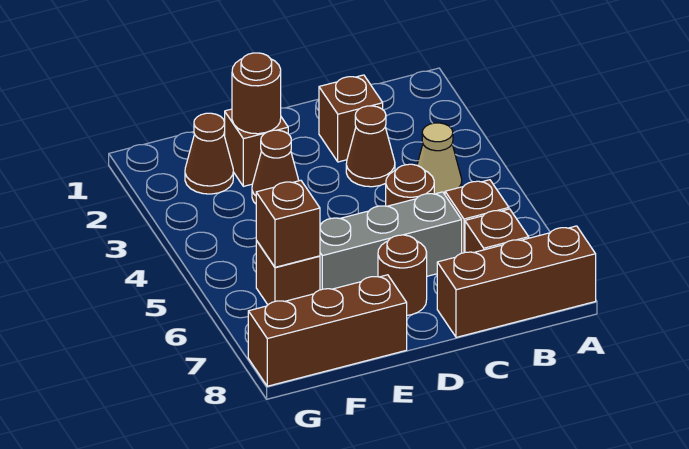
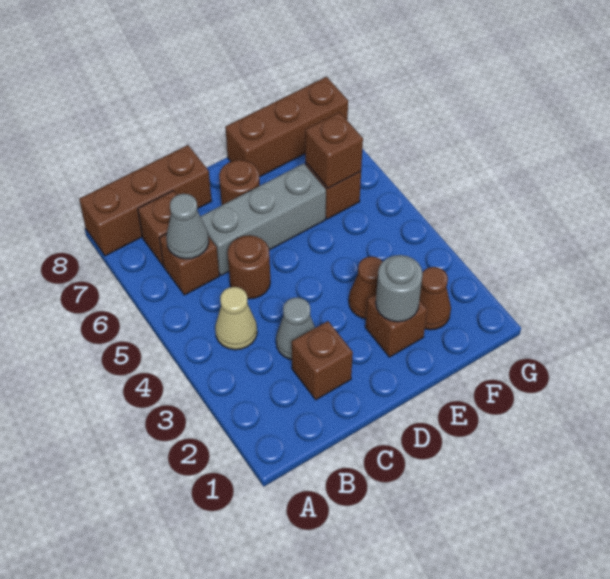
none -> grey 1x1 cone [166,194,209,259]
brown 1x1 cone [346,106,395,187] -> grey 1x1 cone [276,298,315,360]
brown 1x1 round brick [232,53,281,134] -> grey 1x1 round brick [376,255,423,322]

